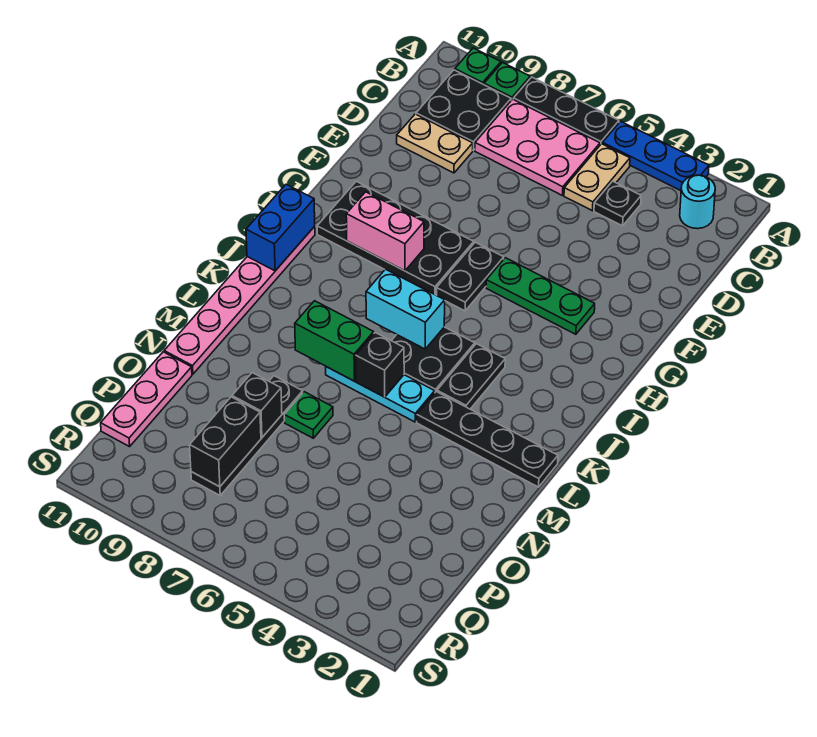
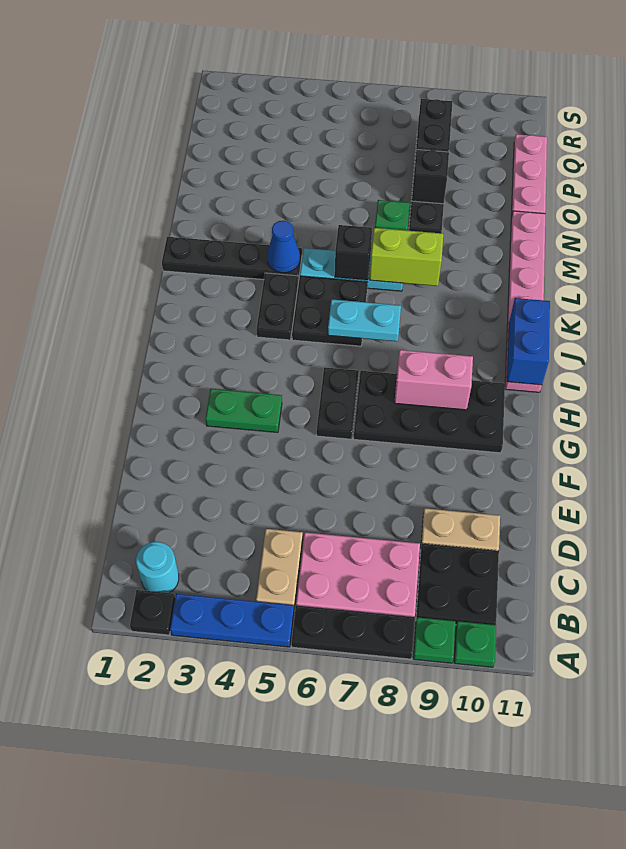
black 1x1 plate [594,181,641,226] -> black 1x1 plate moved to [130,590,175,635]
green 1x3 plate [486,258,595,334] -> green 1x2 plate [205,389,282,433]
cyan 1x2 brick [366,269,445,349] -> cyan 1x2 plate [328,299,401,341]
none -> blue 1x1 cone [267,221,300,273]
green 1x2 brick [295,301,374,381] -> lime 1x2 brick [370,228,443,286]

